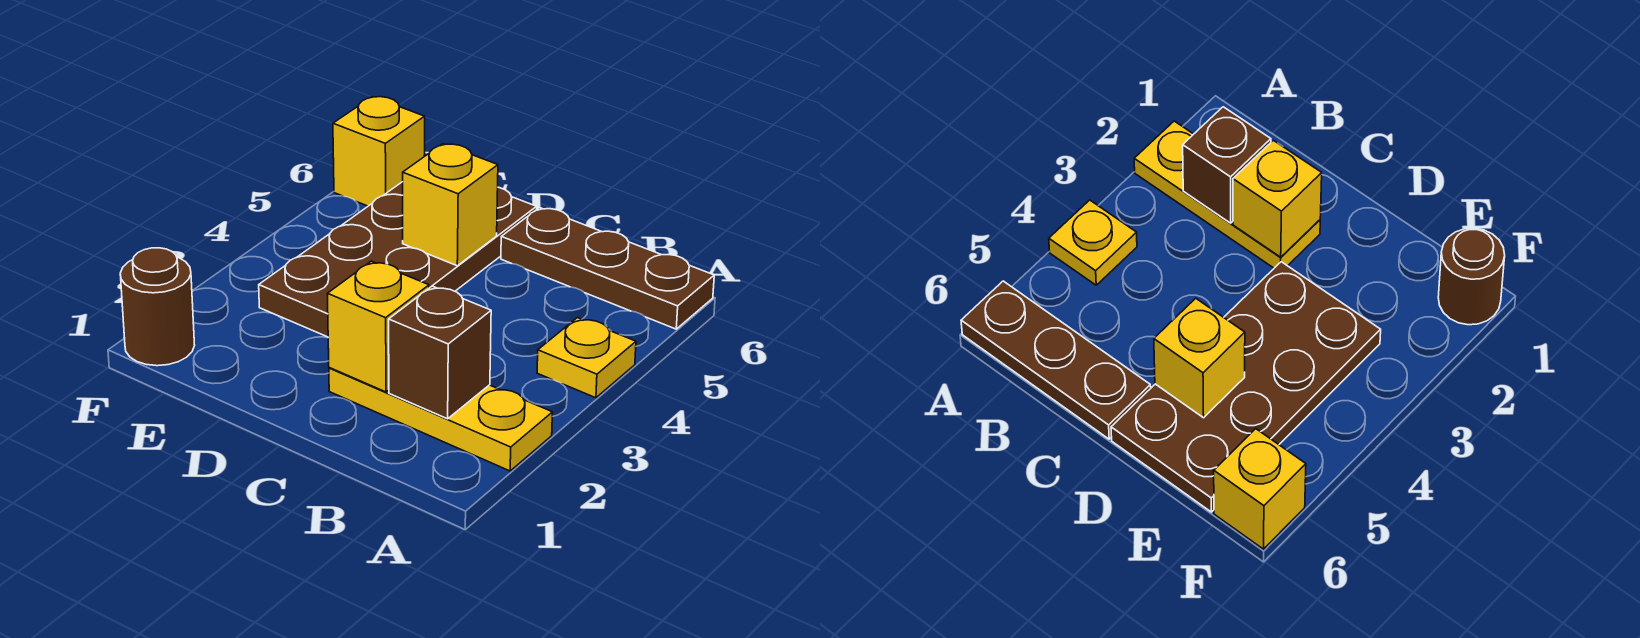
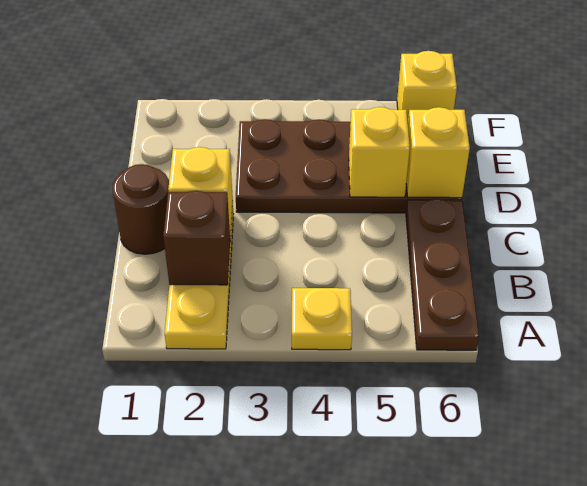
none -> yellow 1x1 brick [406,107,470,198]
brown 1x1 round brick [120,248,195,366] -> brown 1x1 round brick moved to [112,164,169,254]

